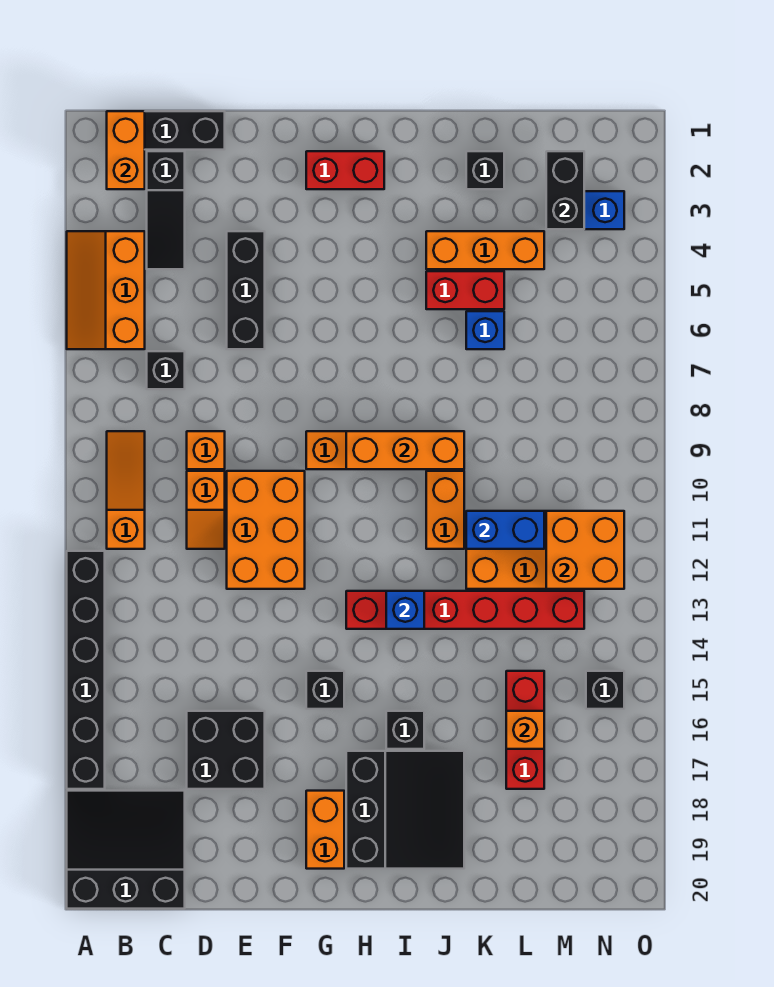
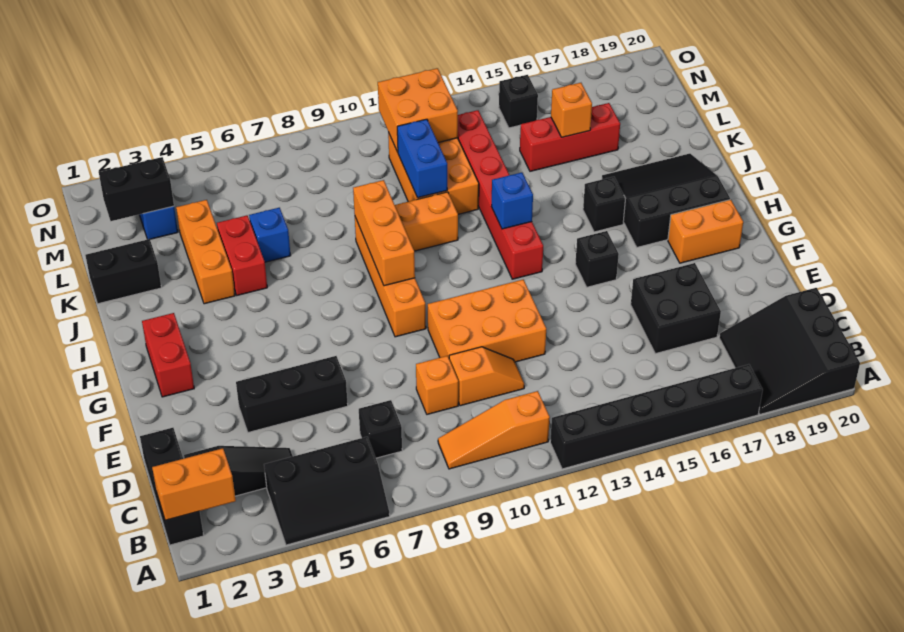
orange 2x3 slope [67,231,145,349] -> black 2x3 slope [264,437,390,545]
black 1x1 brick [466,151,504,189] -> black 1x2 brick [85,239,161,304]

